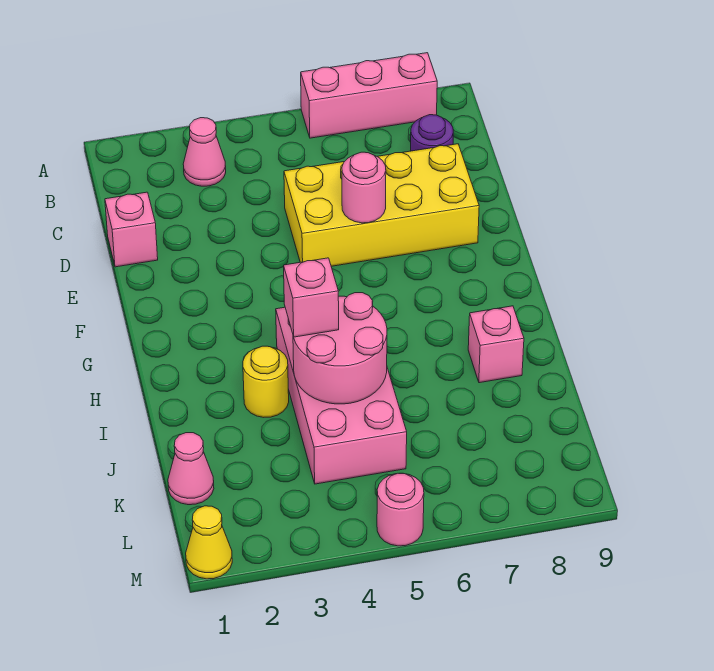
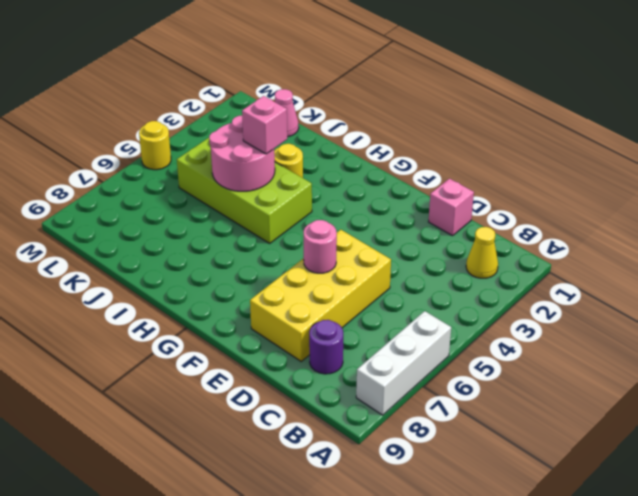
pink 1x3 brick [301,53,437,138] -> white 1x3 brick [356,311,451,415]
pink 1x1 cone [183,118,226,186] -> none
pink 2x4 brick [276,307,407,484] -> lime 2x4 brick [177,138,312,243]
pink 1x1 brick [468,306,524,383] -> none
yellow 1x1 cone [186,506,232,579] -> yellow 1x1 cone moved to [466,227,498,278]
pink 1x1 round brick [377,473,424,546] -> yellow 1x1 round brick [139,121,171,170]

